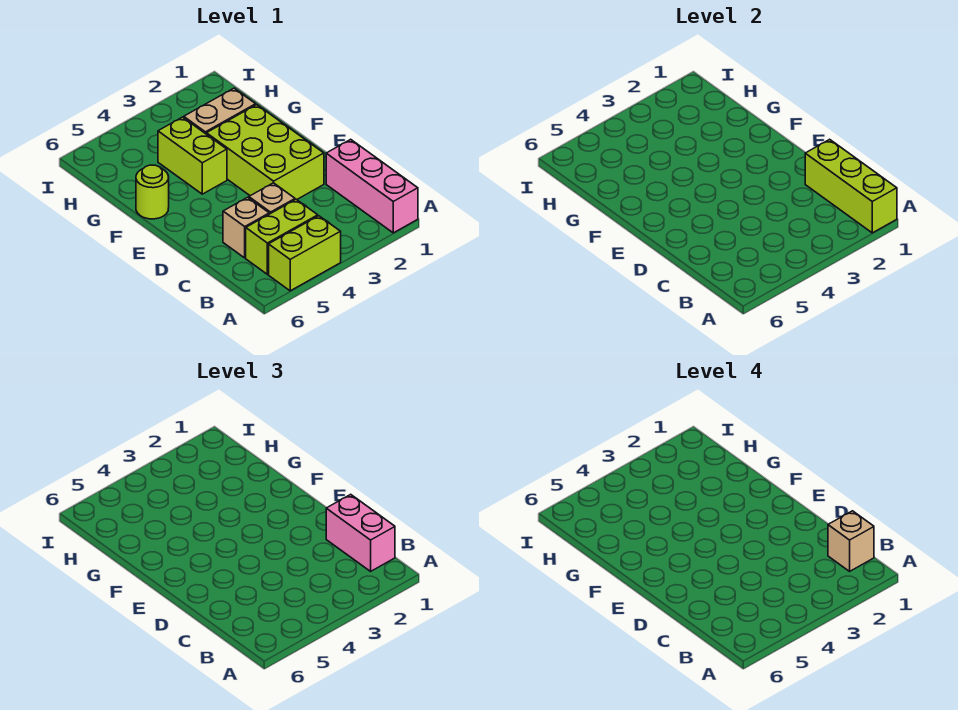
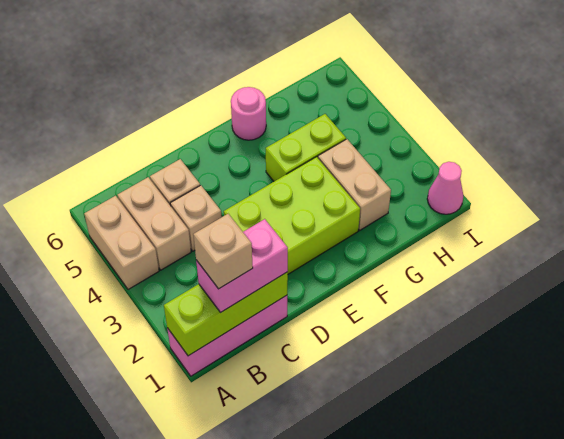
lime 1x2 brick [269,216,341,291] -> tan 1x2 brick [84,195,159,290]
lime 1x2 brick [246,199,318,274] -> tan 1x2 brick [117,177,191,270]
lime 1x1 round brick [136,165,169,219] -> pink 1x1 round brick [231,87,266,140]
none -> pink 1x1 cone [427,162,463,214]

